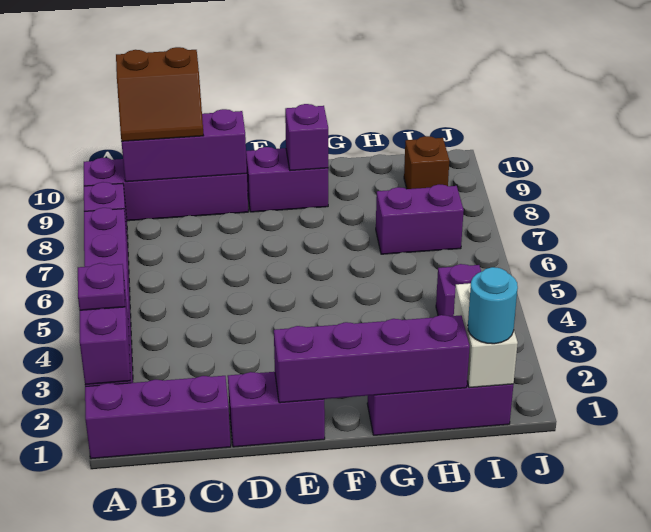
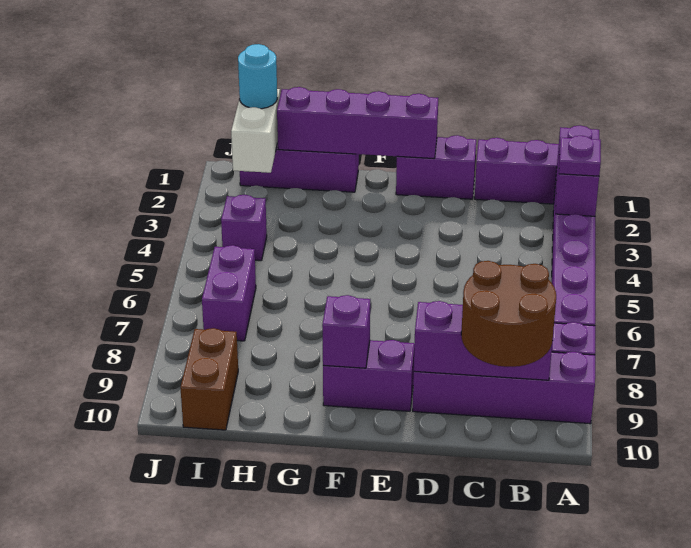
brown 2x2 slope [116,47,204,141] -> brown 2x2 round brick [461,261,556,367]
purple 1x2 brick [376,184,464,254] -> purple 1x2 brick turned to [202,245,256,341]
brown 1x1 brick [404,136,449,189] -> brown 1x2 brick [180,328,238,430]

